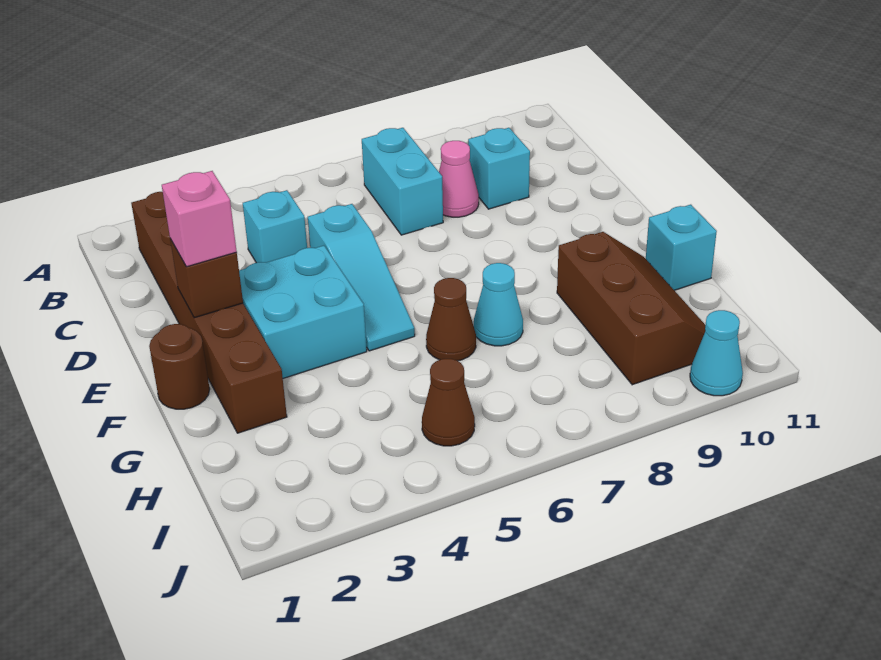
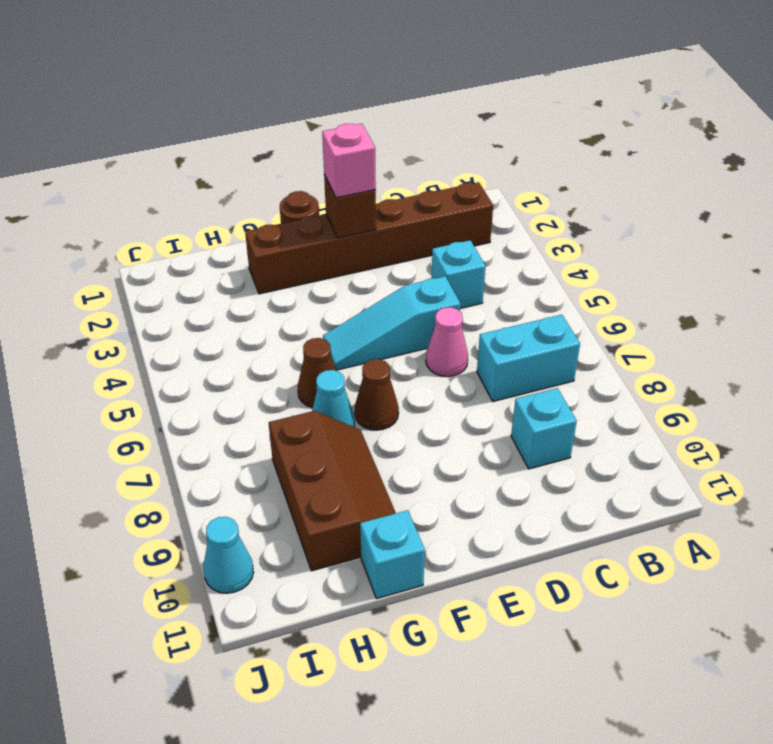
pink 1x1 cone [439,141,479,217] -> pink 1x1 cone moved to [426,307,468,377]
cyan 2x2 brick [239,246,367,378] -> none
brown 2x3 slope [557,232,705,385] -> brown 2x3 slope turned to [269,411,396,571]
brown 1x1 cone [422,359,475,446] -> brown 1x1 cone moved to [355,359,399,430]

